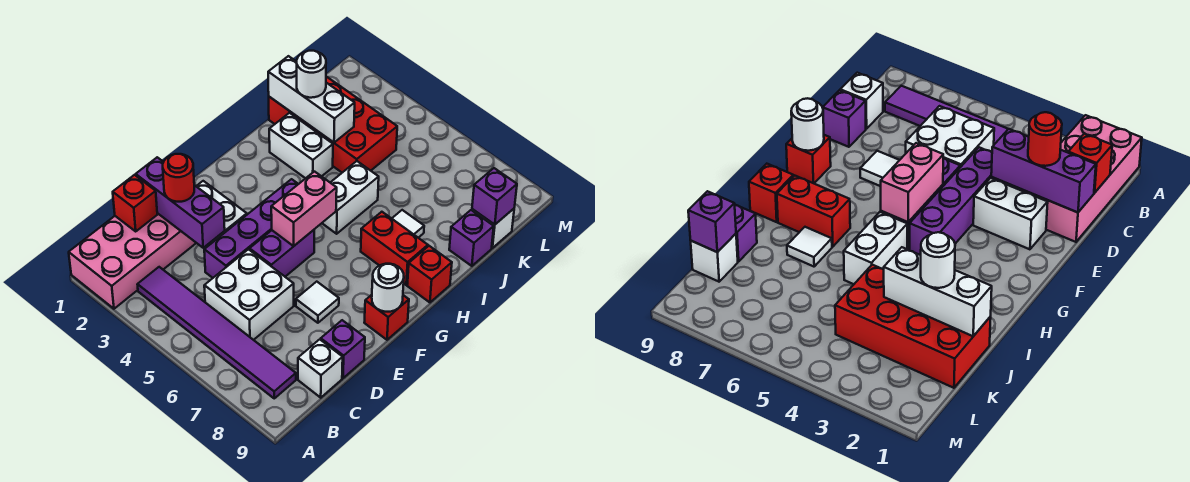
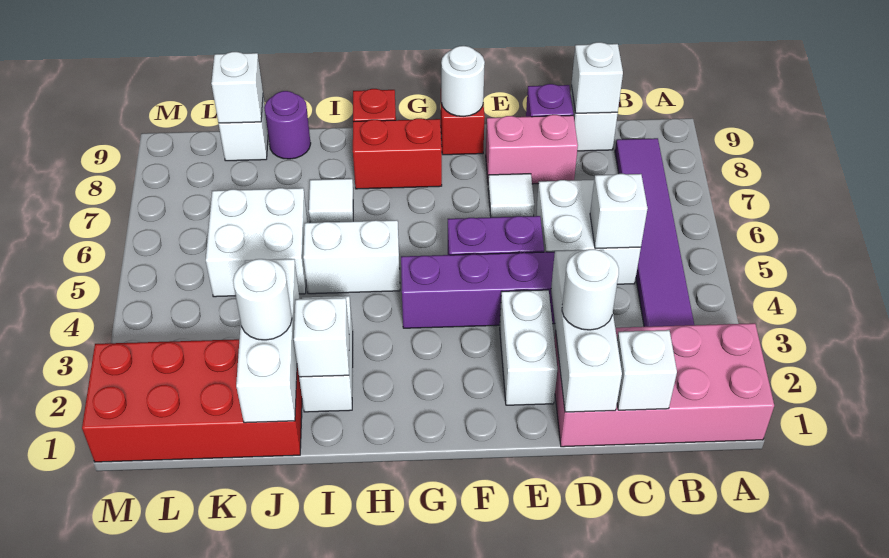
red 1x1 brick [113,175,157,231] -> white 1x1 brick [617,330,677,410]
none -> white 1x1 brick [590,174,648,249]
none -> white 1x1 brick [571,42,623,113]
purple 1x3 brick [136,157,225,248] -> white 1x3 brick [551,250,622,412]
red 1x1 round brick [163,154,194,202] -> white 1x1 round brick [562,249,619,330]
pink 1x2 brick [271,172,337,246] -> pink 1x2 brick moved to [486,115,578,184]
red 1x2 brick [361,212,428,285] -> red 1x2 brick turned to [353,118,442,189]
none -> white 1x1 brick [294,298,349,377]
red 2x4 brick [269,77,397,173] -> red 2x4 brick turned to [82,339,302,462]
none -> white 2x2 brick [206,188,308,297]
purple 1x1 brick [449,210,494,266] -> purple 1x1 round brick [264,91,311,159]
purple 1x1 brick [472,168,517,225] -> white 1x1 brick [211,52,263,123]

